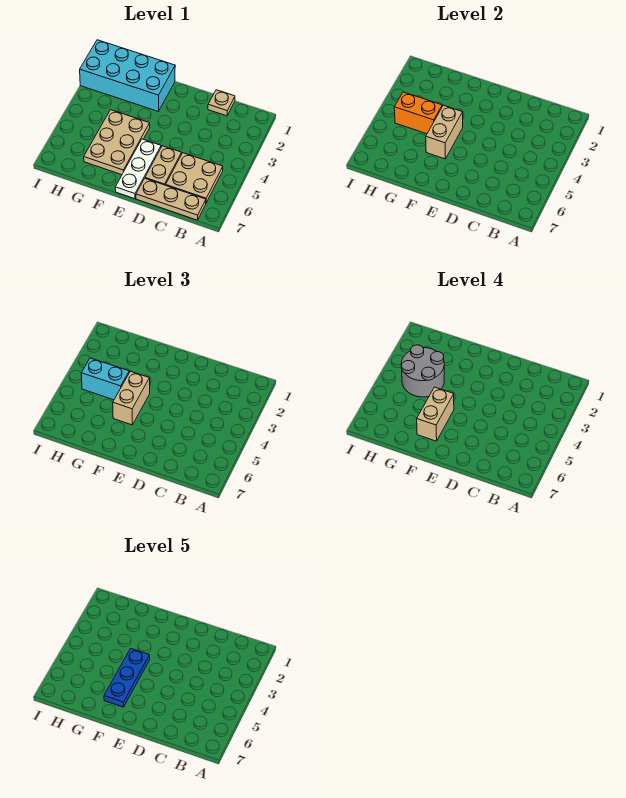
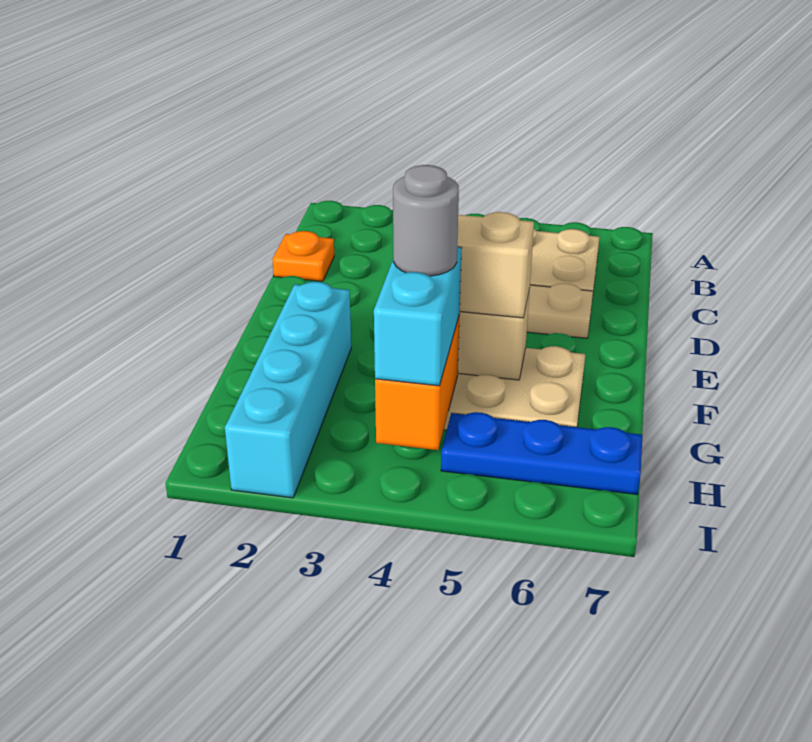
tan 1x3 plate [136,179,206,220] -> none
tan 1x1 plate [208,90,235,116] -> orange 1x1 plate [272,231,334,281]
white 1x3 plate [115,139,161,199] -> none
cyan 2x4 brick [80,40,175,112] -> cyan 1x4 brick [225,282,351,498]
blue 1x3 plate [104,648,150,707] -> blue 1x3 plate moved to [441,412,642,494]
tan 1x2 brick [417,387,454,441] -> none
grey 2x2 round brick [401,345,444,397] -> grey 1x1 round brick [393,165,459,276]

